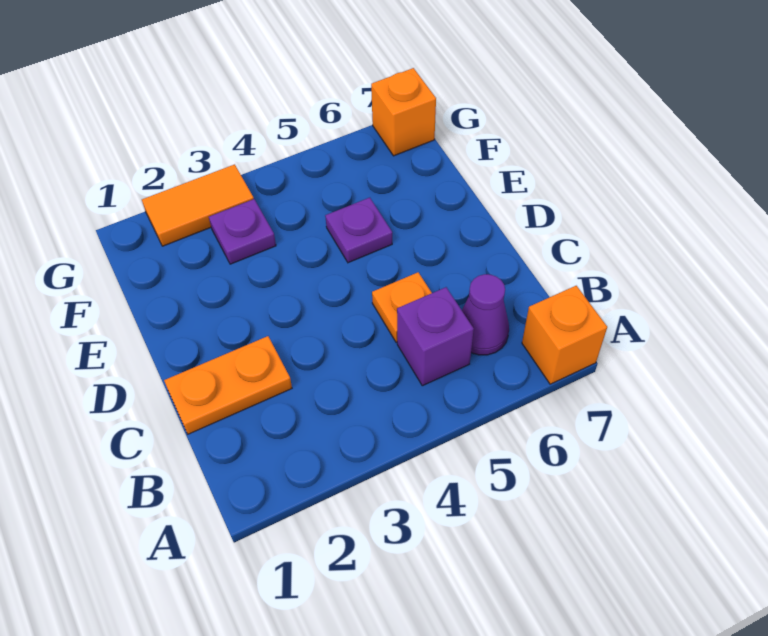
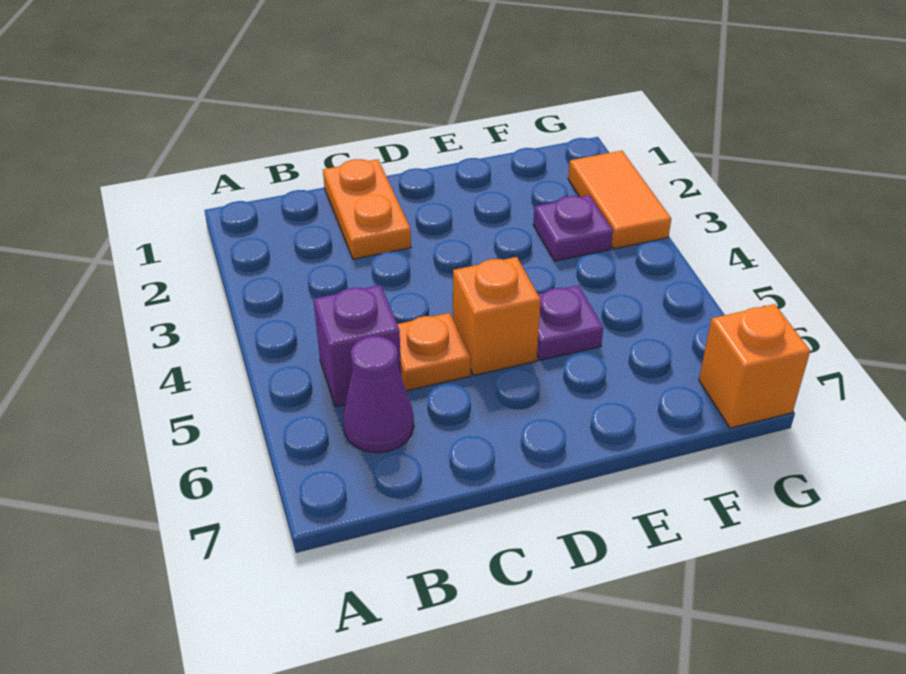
orange 1x1 brick [522,286,607,384] -> orange 1x1 brick moved to [453,257,541,375]

